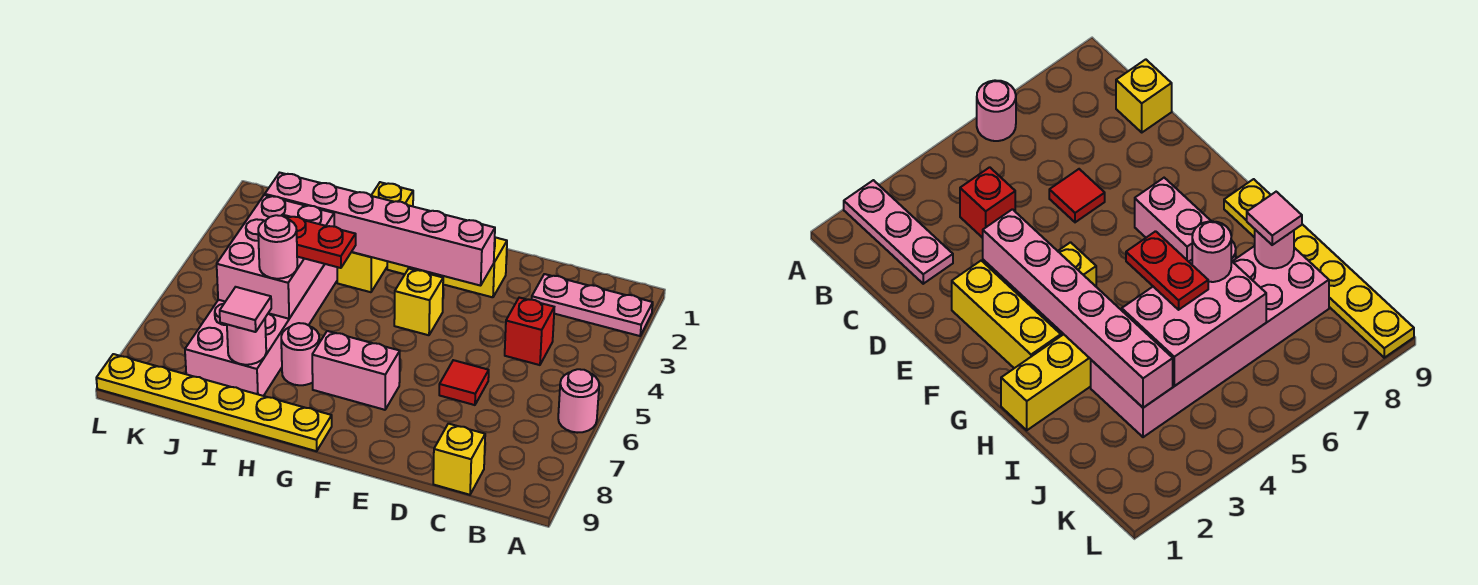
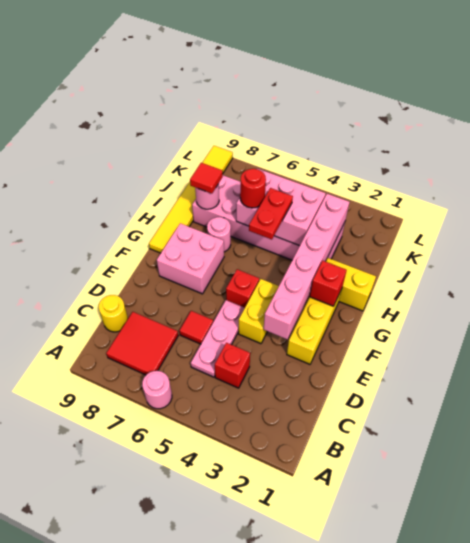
pink 1x3 plate [532,274,653,336] -> pink 1x3 plate moved to [191,300,245,377]
none -> red 2x2 tile [106,312,178,375]
yellow 1x1 brick [433,424,485,495] -> yellow 1x1 round brick [99,295,128,332]
yellow 1x1 brick [394,269,443,335] -> yellow 1x2 brick [239,279,279,344]
none -> red 1x1 brick [226,269,259,308]
pink 1x2 brick [312,331,400,410] -> pink 2x2 brick [157,223,224,294]
none -> red 1x1 brick [310,261,347,306]
yellow 1x6 plate [96,354,332,451] -> yellow 1x6 tile [149,146,233,253]
pink 1x1 round brick [258,215,297,279] -> red 1x1 round brick [240,169,266,208]
pink 1x1 tile [220,287,271,332] -> red 1x1 tile [190,163,223,193]

